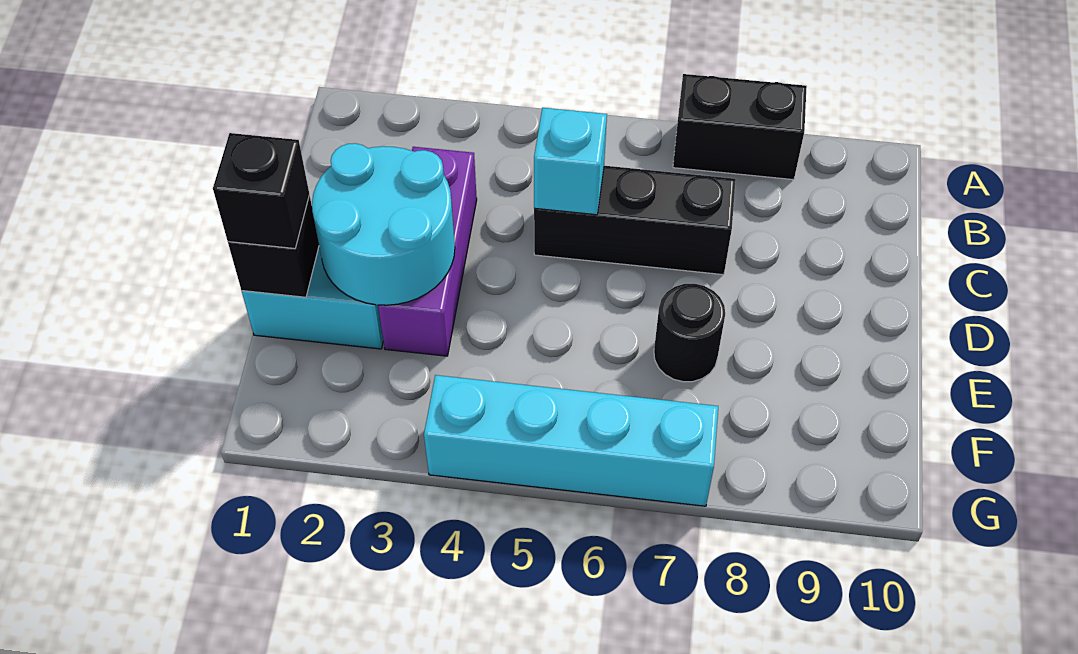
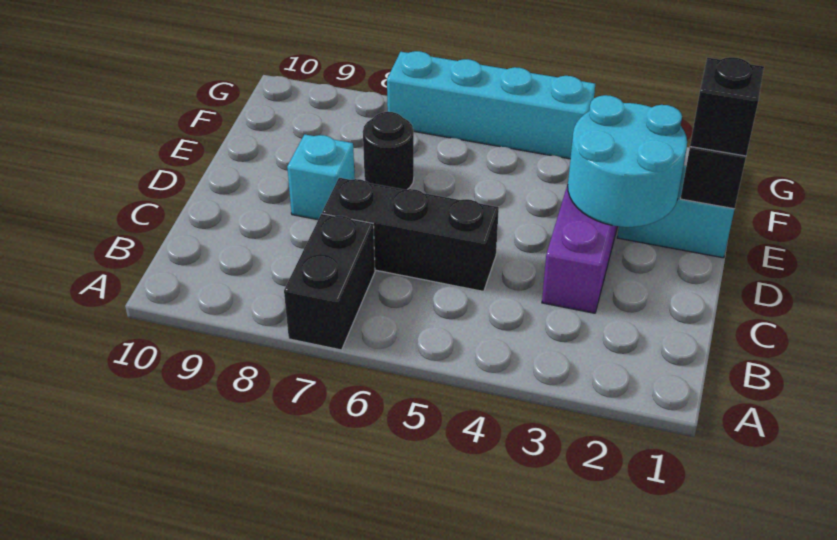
black 1x2 brick [673,74,807,180] -> black 1x2 brick turned to [284,214,375,350]
cyan 1x1 brick [534,108,607,215] -> cyan 1x1 brick moved to [287,134,355,220]

